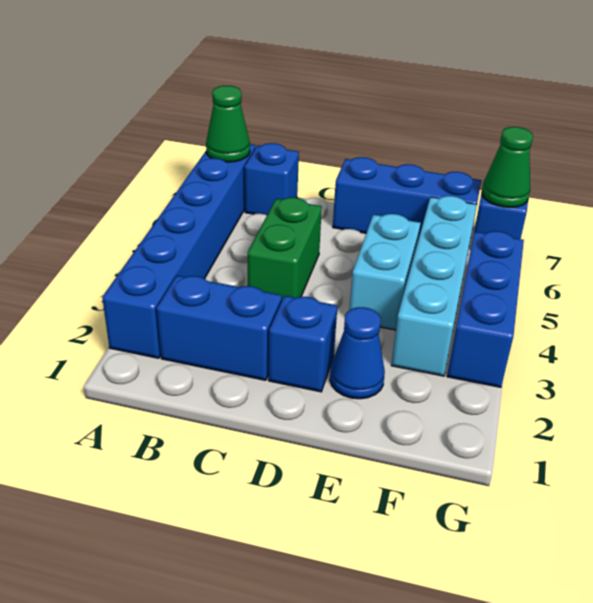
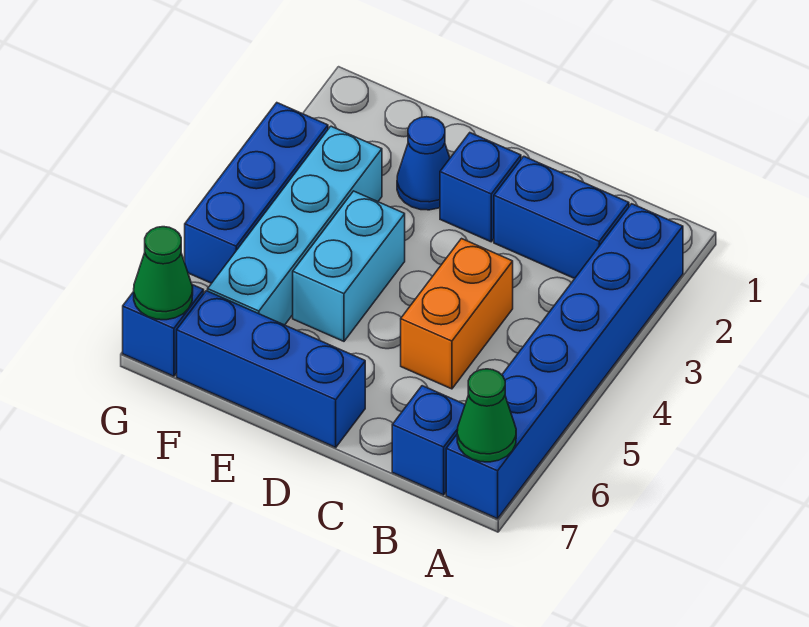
green 1x2 brick [248,197,322,300] -> orange 1x2 brick [401,239,513,389]

